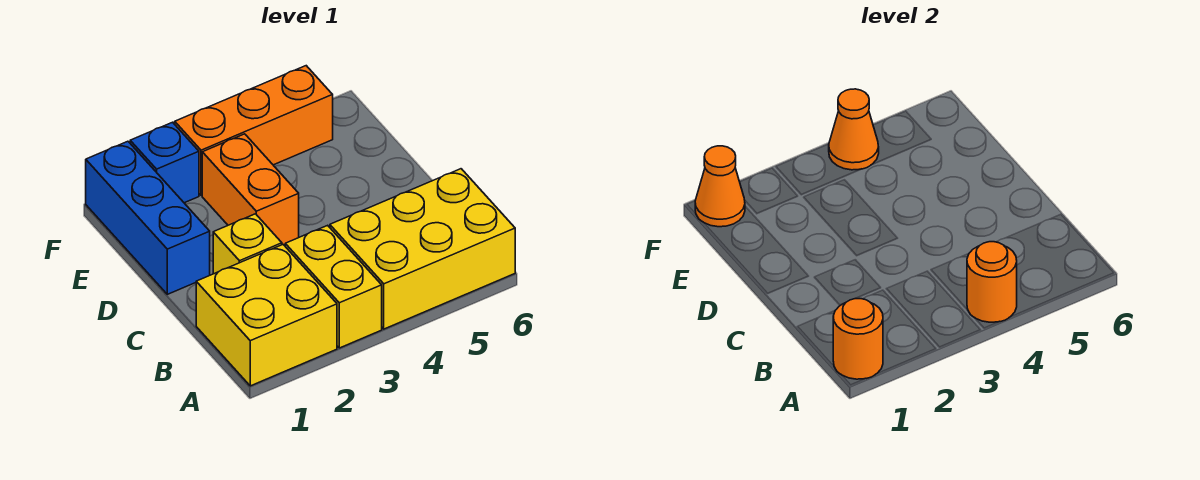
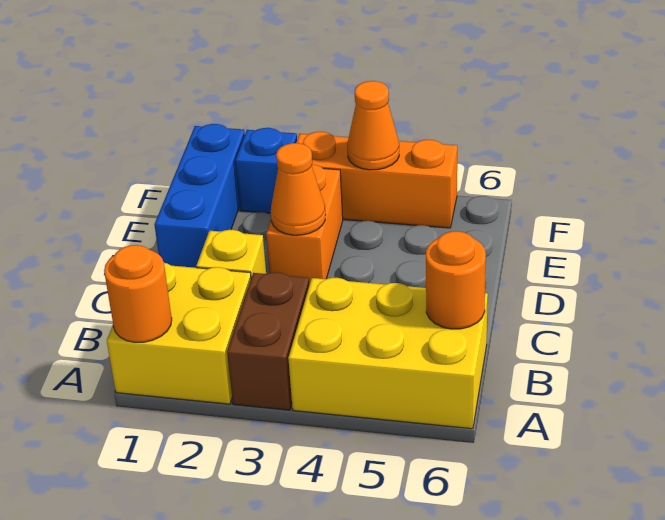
yellow 1x2 brick [285,225,382,348] -> brown 1x2 brick [227,272,309,410]
orange 1x1 round brick [967,242,1017,322] -> orange 1x1 round brick moved to [426,231,486,329]
orange 1x1 cone [695,146,745,227] -> orange 1x1 cone moved to [271,143,326,235]

